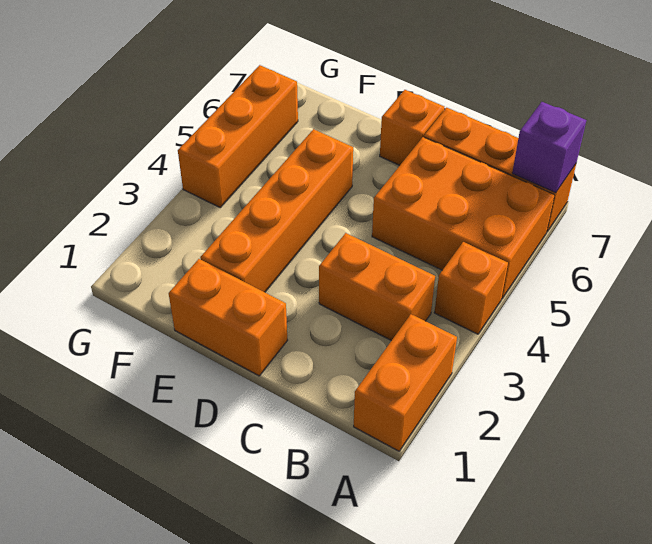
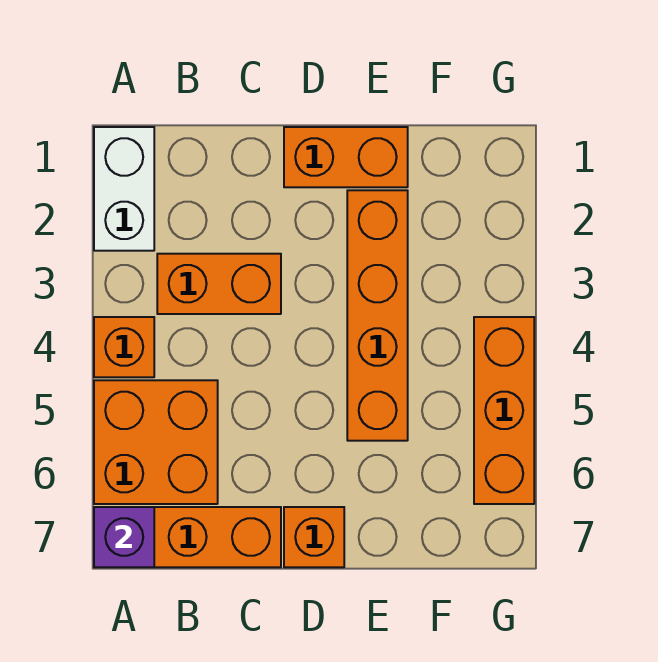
orange 1x2 brick [354,314,457,451] -> white 1x2 brick [94,127,154,251]
orange 2x3 brick [372,137,554,299] -> orange 2x2 brick [94,380,218,504]

